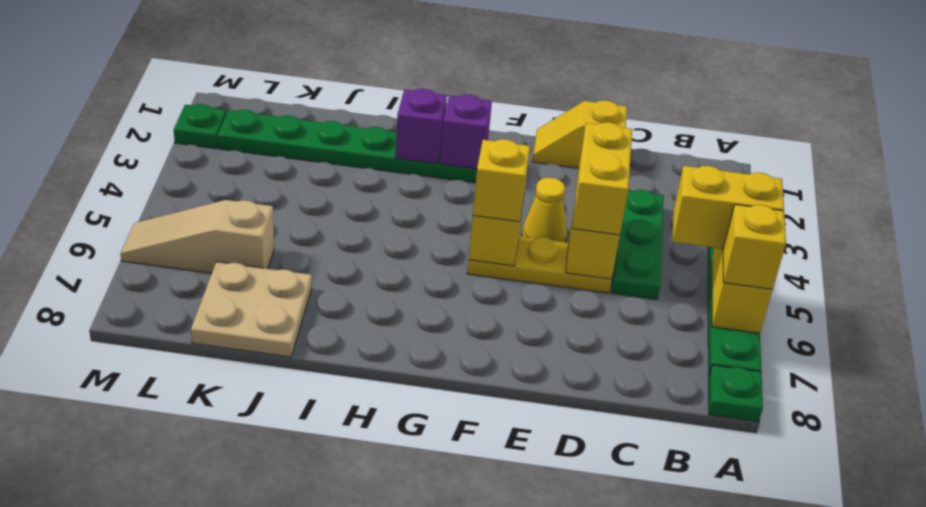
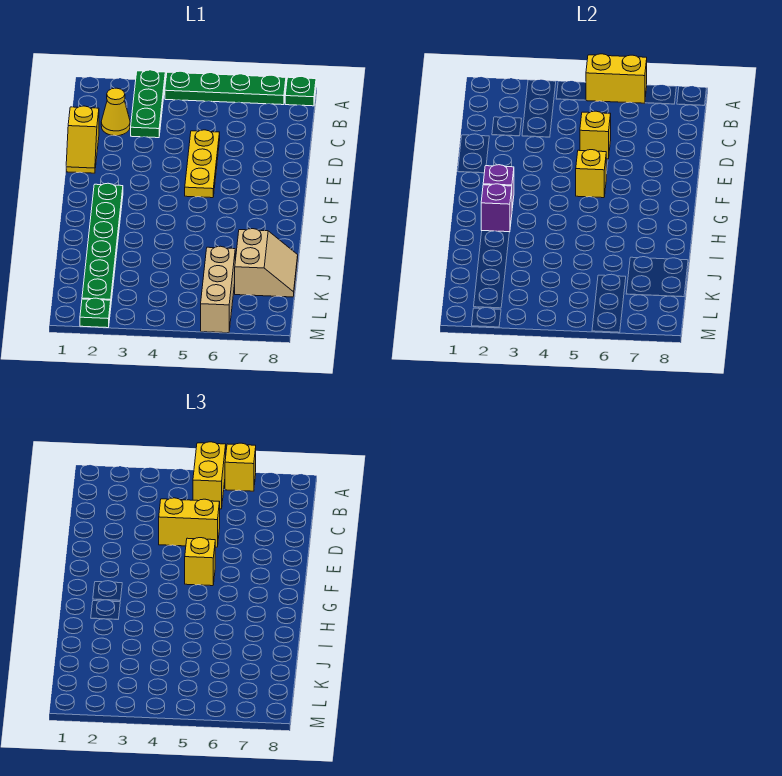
green 1x3 plate [612,190,664,300] -> green 1x3 plate turned to [131,70,165,138]
yellow 1x1 cone [522,178,567,242] -> yellow 1x1 cone moved to [101,88,130,136]
tan 2x2 plate [191,262,312,357] -> tan 2x2 slope [235,229,298,297]
tan 1x3 slope [121,200,274,273] -> tan 1x3 brick [201,246,235,333]

